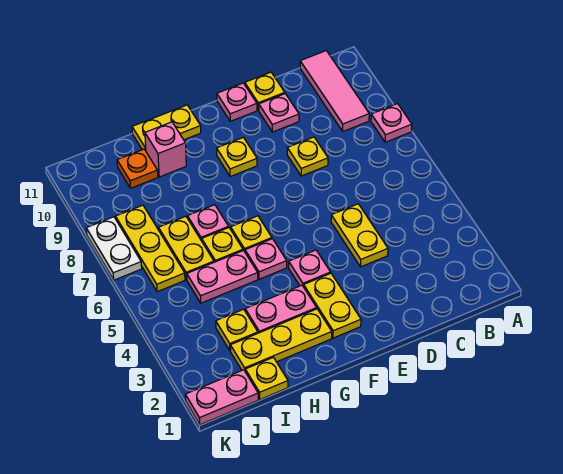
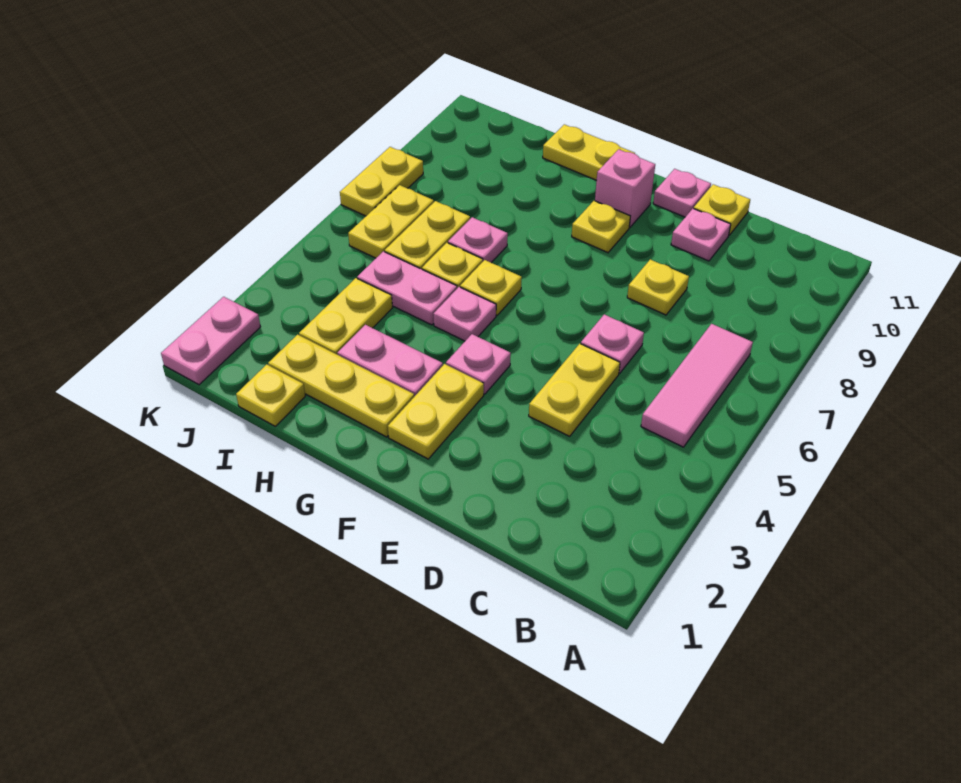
pink 1x1 plate [371,104,412,142] -> pink 1x1 plate moved to [581,314,644,373]
pink 1x3 tile [300,51,369,131] -> pink 1x3 tile moved to [641,324,753,447]
pink 1x1 brick [145,122,186,177] -> pink 1x1 brick moved to [595,149,655,227]
yellow 1x1 plate [216,309,258,351] -> yellow 1x2 plate [299,278,393,355]
orange 1x1 plate [117,149,158,188] -> none
pink 1x2 plate [185,370,258,425] -> pink 1x2 plate turned to [161,297,260,385]
yellow 1x3 plate [116,205,185,292] -> yellow 1x2 plate [348,185,434,258]
white 1x2 plate [86,217,142,280] -> yellow 1x2 plate [340,147,423,216]

